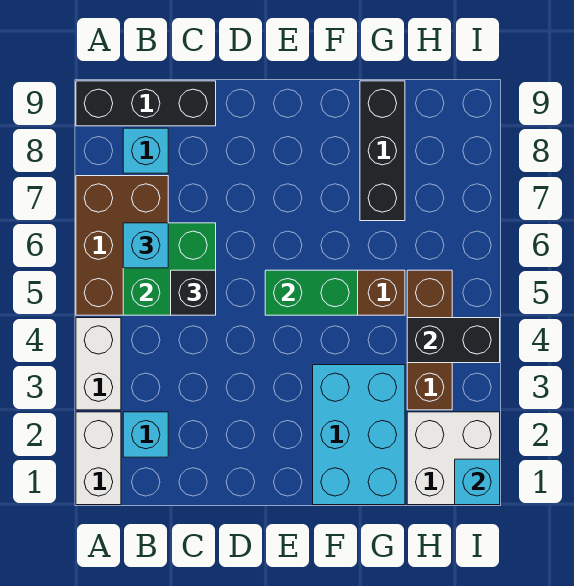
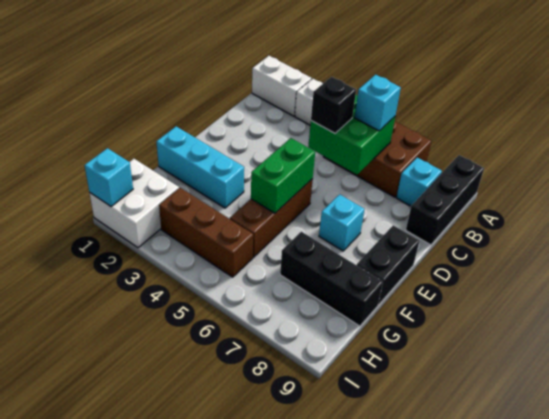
cyan 1x1 brick [123,412,168,457] -> cyan 1x1 brick moved to [319,194,364,251]
cyan 2x3 brick [313,365,405,505] -> cyan 1x3 brick [156,126,244,208]
black 1x2 brick [407,318,500,363] -> black 1x2 brick moved to [357,225,419,305]

